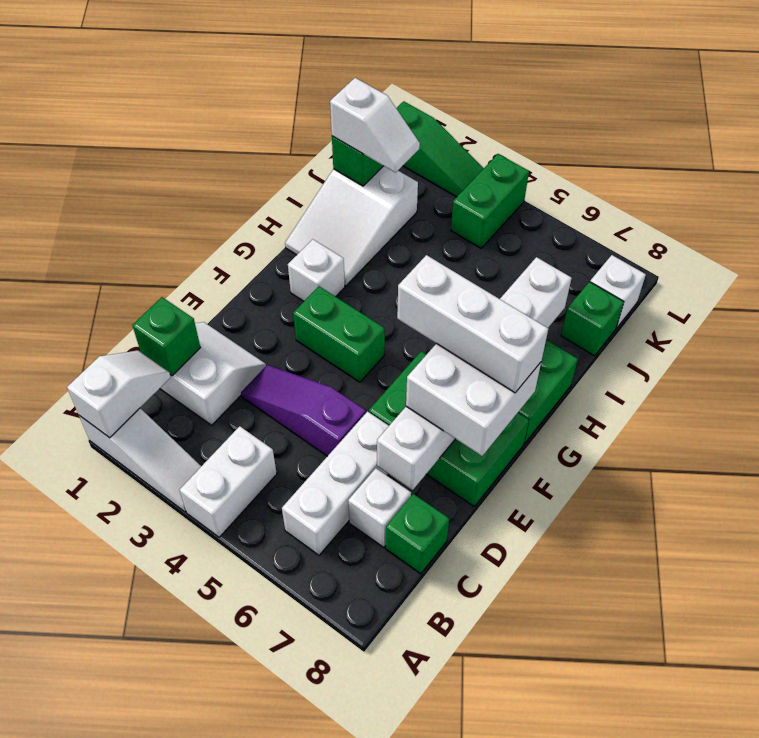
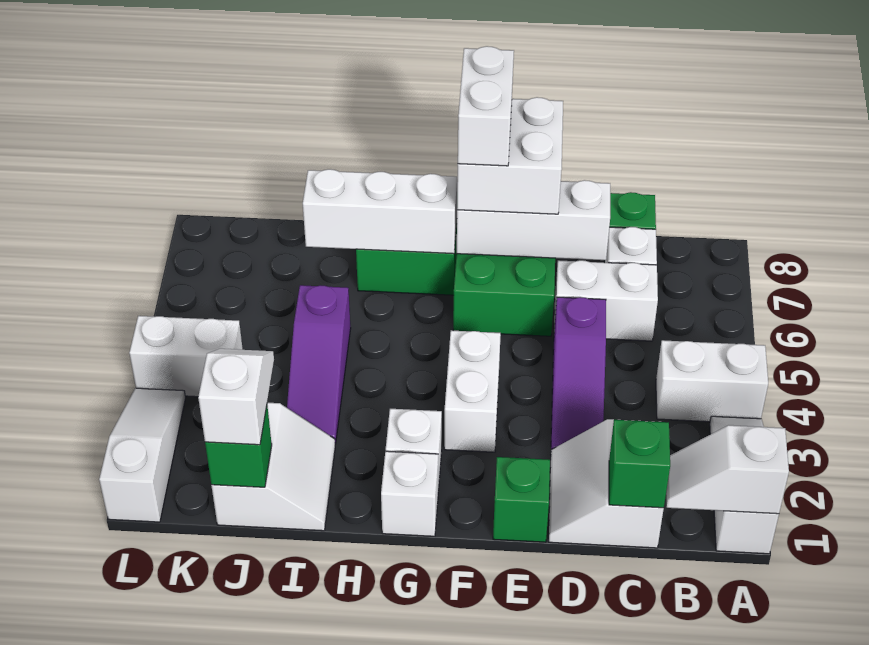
white 1x3 brick [282,412,389,555] -> white 1x2 brick [554,260,658,341]
green 1x2 brick [293,286,385,382] -> white 1x2 brick [444,330,501,452]
white 1x3 brick [397,255,548,393] -> white 1x2 brick [458,46,514,166]
white 2x3 slope [285,166,418,286] -> white 2x2 slope [211,403,335,531]
none -> purple 1x3 slope [287,285,351,444]
green 1x1 brick [561,282,624,356] -> green 1x1 brick moved to [493,457,550,542]
green 1x2 brick [451,154,529,248] -> white 1x2 brick [129,316,243,397]
white 1x1 brick [590,255,646,328] -> white 1x1 brick moved to [381,451,438,536]
green 1x3 slope [396,101,484,197] -> white 1x3 slope [99,388,185,522]

